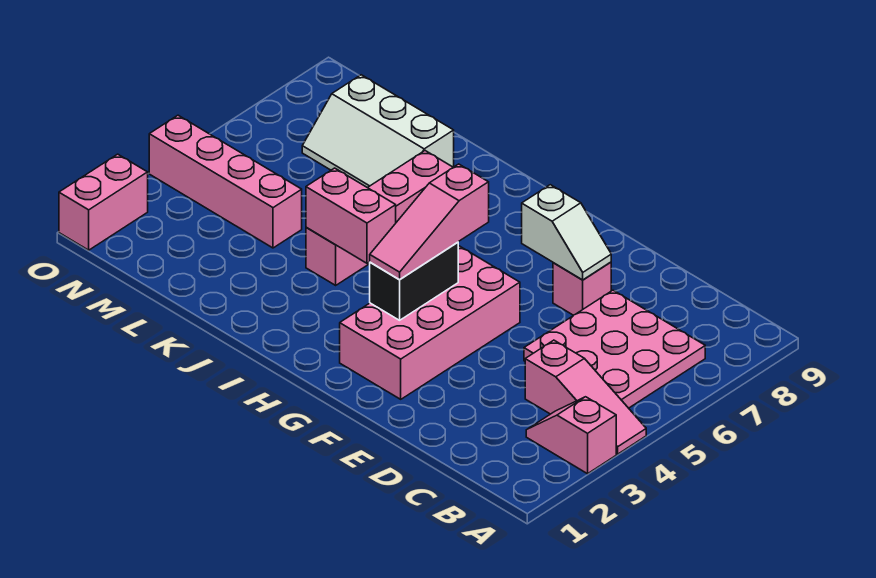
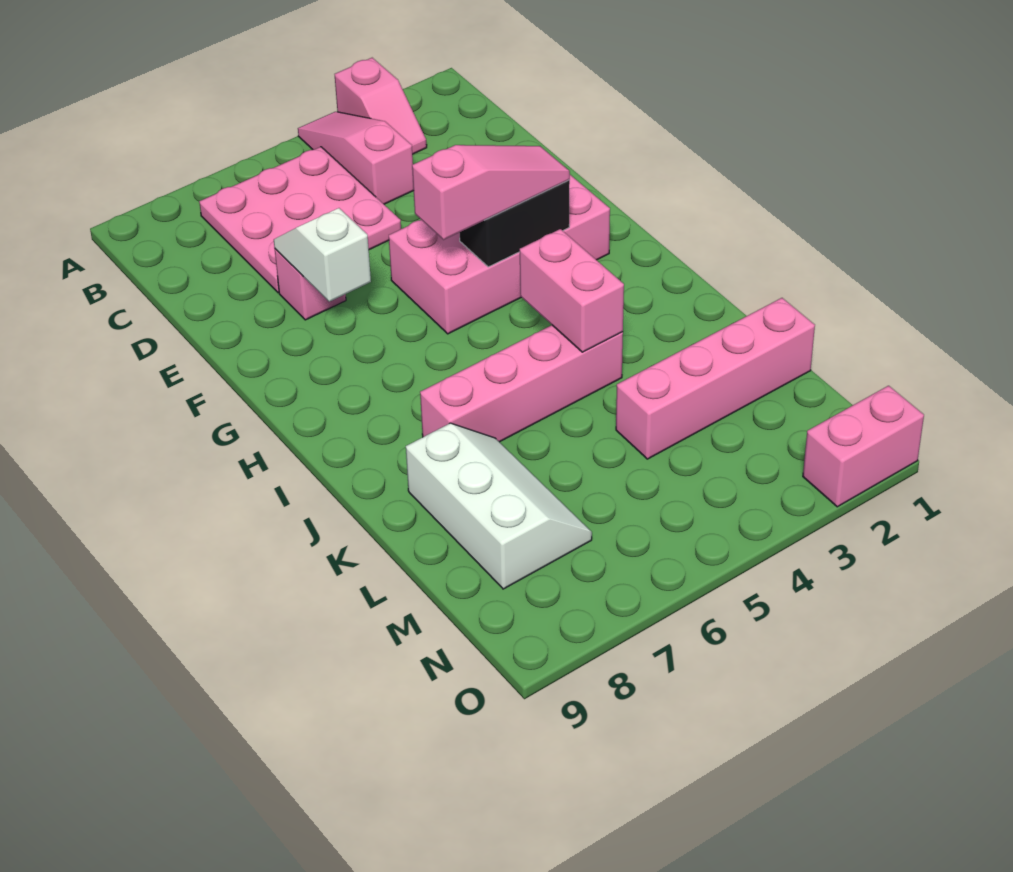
pink 1x4 brick [149,115,302,248] -> pink 1x4 brick turned to [616,298,815,459]

